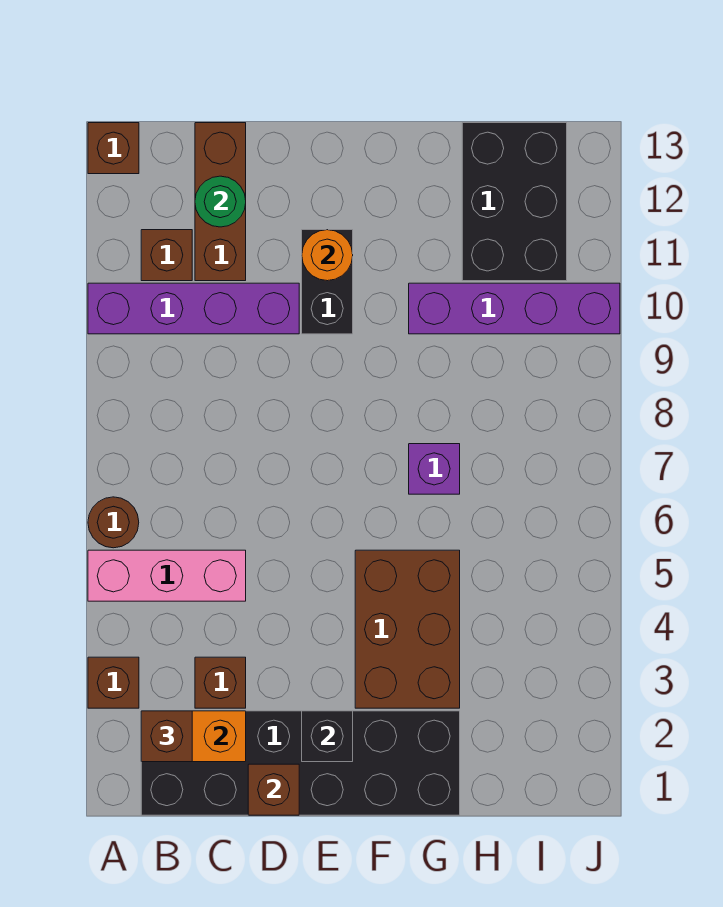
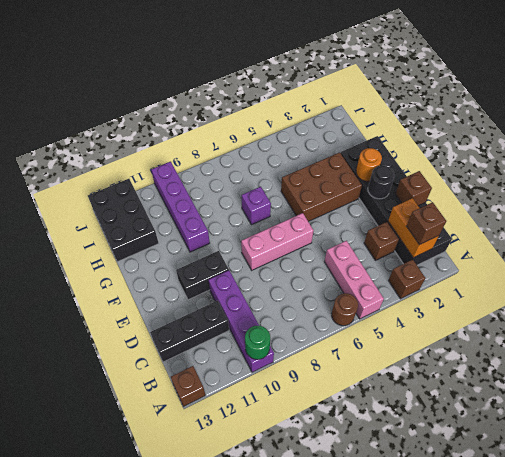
brown 1x1 brick [141,230,192,281] -> none
brown 1x3 brick [195,123,246,281] -> black 1x3 brick [150,301,229,362]
green 1x1 round brick [195,176,246,227] -> green 1x1 round brick moved to [245,326,270,359]
black 1x1 brick [302,711,353,762] -> black 1x1 round brick [368,166,394,199]
none -> pink 1x3 brick [241,213,314,270]
orange 1x1 round brick [302,230,353,281] -> orange 1x1 round brick moved to [356,148,382,181]
black 2x3 brick [462,123,567,281] -> black 2x3 brick turned to [88,179,159,262]

